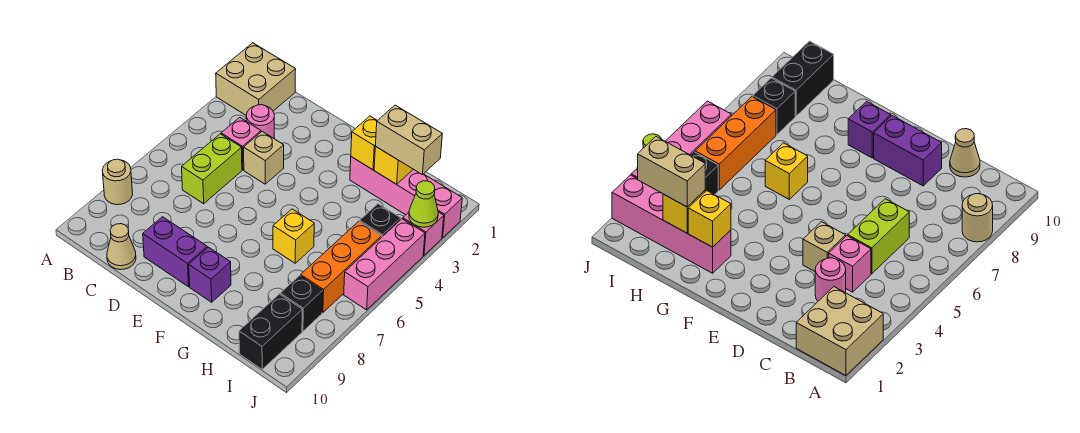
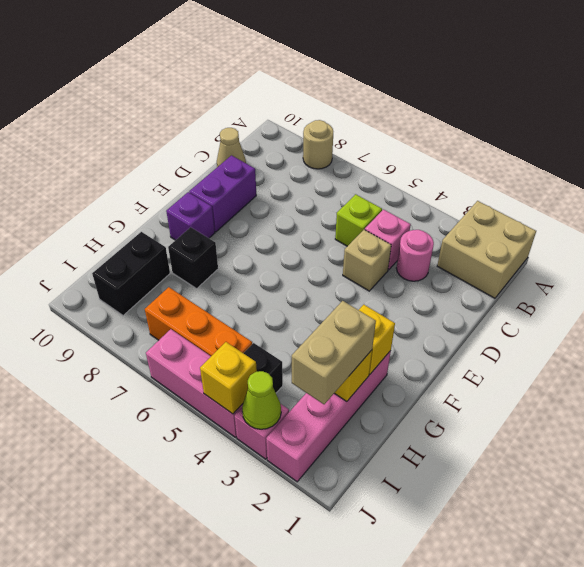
lime 1x2 brick [182,134,242,204] -> lime 1x1 brick [335,194,382,246]
yellow 1x1 brick [273,209,314,263] -> yellow 1x1 brick moved to [200,342,257,414]
black 1x1 brick [280,276,323,331] -> black 1x1 brick moved to [168,227,218,289]
black 1x2 brick [239,294,302,369] -> black 1x2 brick turned to [92,232,170,316]

